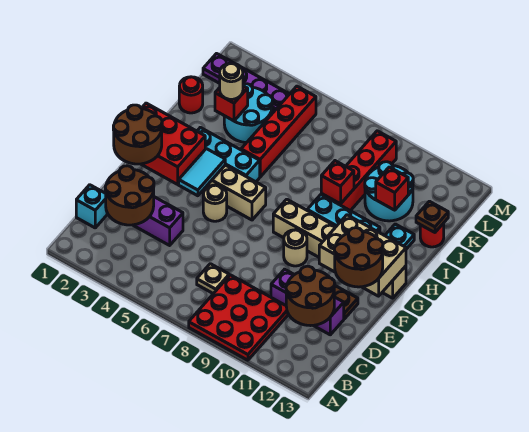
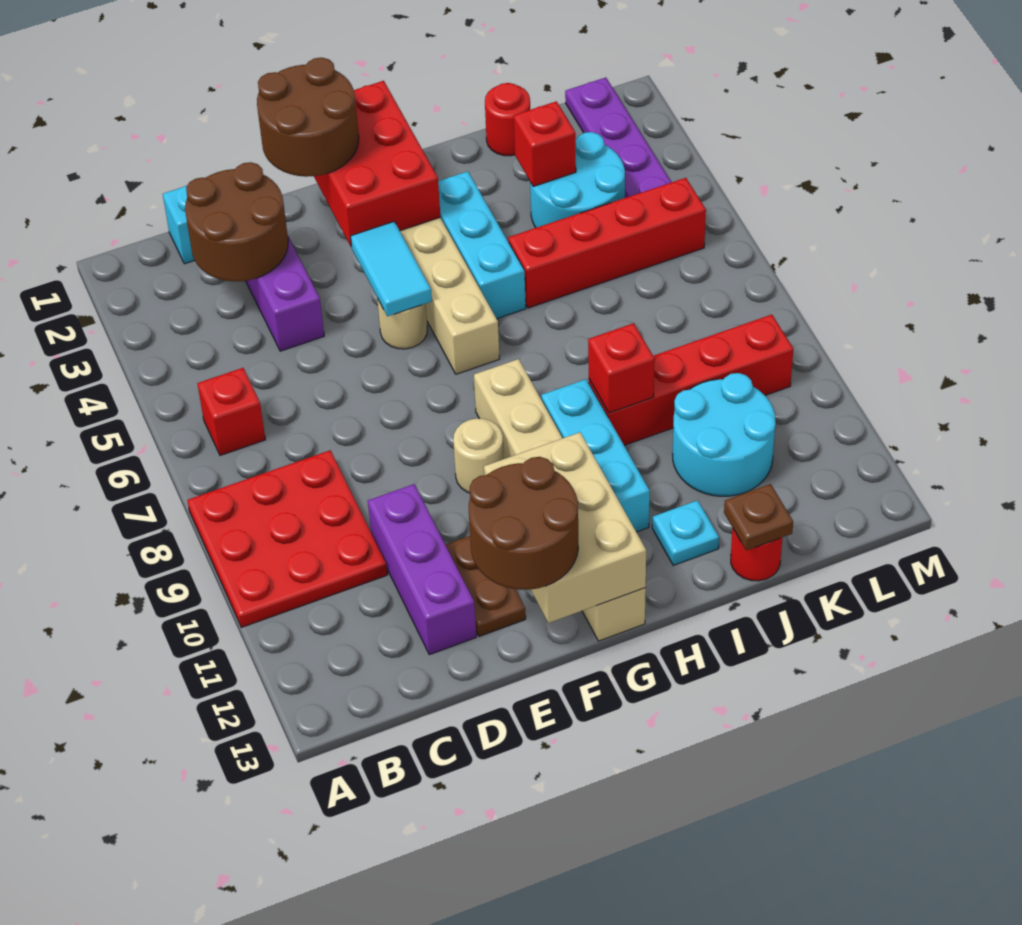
tan 1x1 plate [197,264,229,294] -> none
brown 2x2 round brick [286,266,335,326] -> none
cyan 1x2 tile [179,149,225,196] -> cyan 1x2 tile turned to [351,221,432,316]
tan 1x1 round brick [220,63,243,99] -> none
red 1x1 brick [376,167,408,210] -> red 1x1 brick moved to [197,368,265,455]

